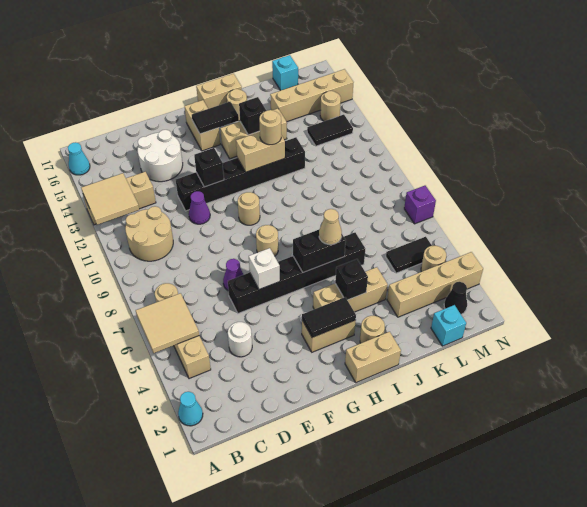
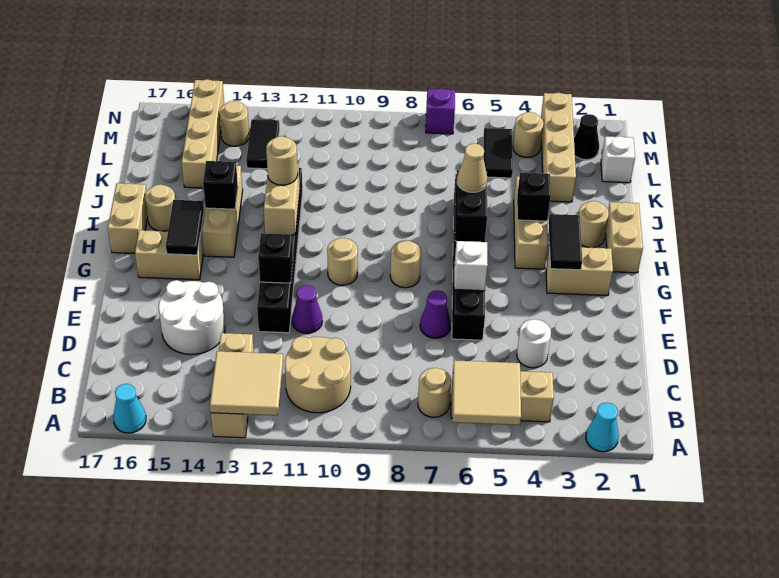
tan 1x2 brick [302,320,356,352] -> tan 1x2 brick turned to [546,247,613,296]
cyan 1x1 brick [431,305,466,346] -> white 1x1 brick [601,136,635,183]
cyan 1x1 brick [272,55,298,90] -> none

